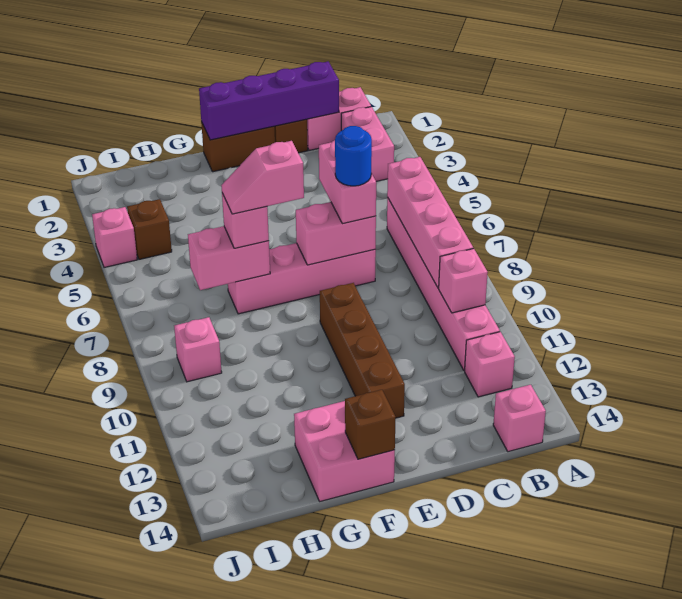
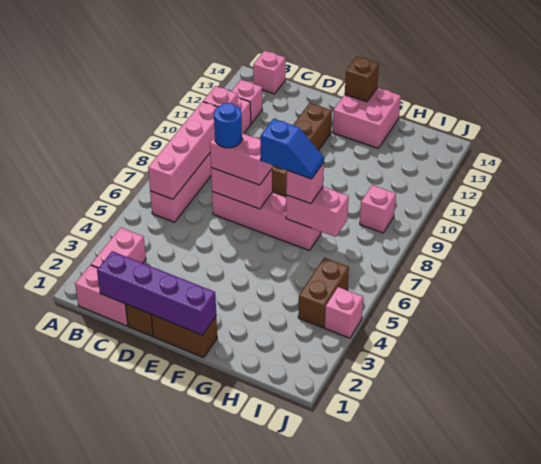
pink 1x2 brick [319,140,376,224] -> pink 1x2 brick turned to [210,133,272,185]
pink 1x2 slope [221,141,304,214] -> blue 1x2 slope [261,119,324,179]
brown 1x1 brick [127,199,172,259] -> brown 1x2 brick [298,258,349,328]

